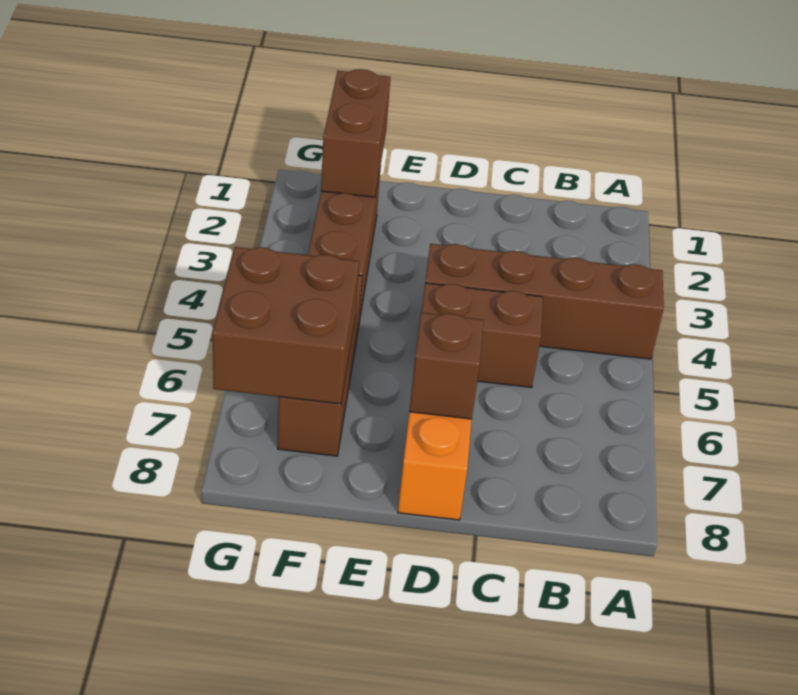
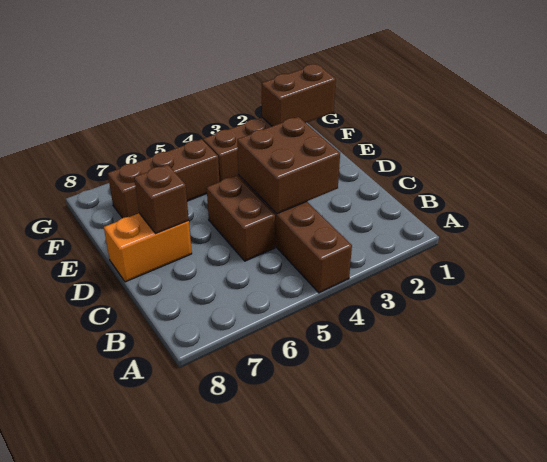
brown 2x2 brick [213,247,359,404] -> brown 2x2 brick moved to [237,117,340,214]

